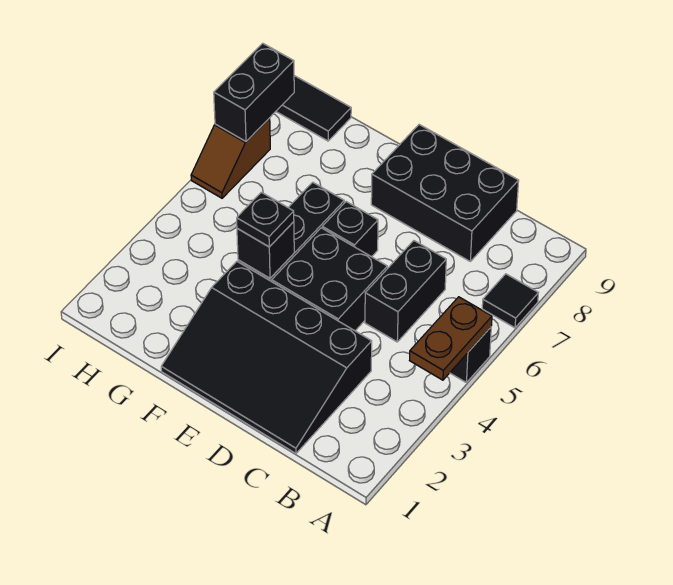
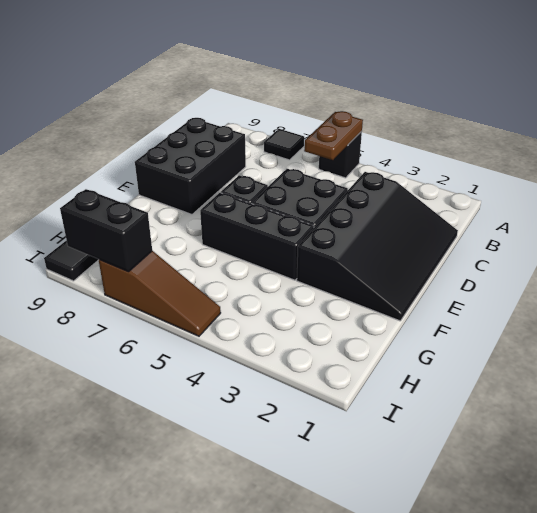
brown 1x2 plate [410,297,492,380] -> brown 1x2 plate turned to [304,111,363,160]
black 1x2 brick [365,241,446,342] -> none
black 1x1 brick [237,222,294,278] -> none
black 1x1 plate [237,192,294,247] -> none
brown 1x2 slope [191,118,270,198] -> brown 1x3 slope [99,251,221,336]

